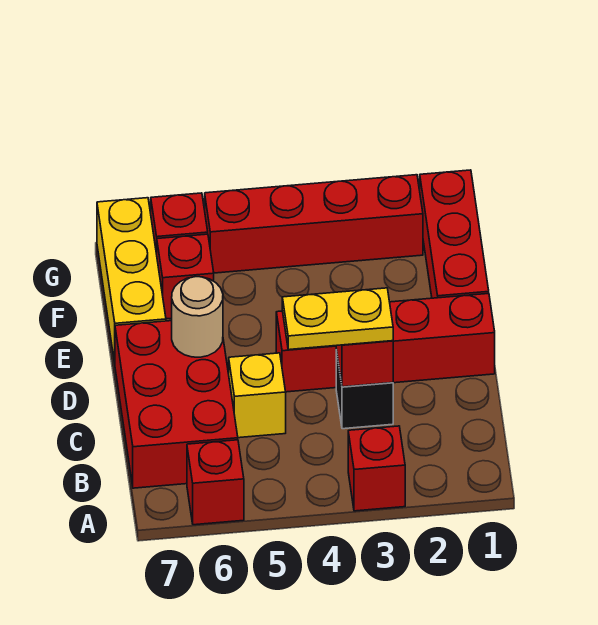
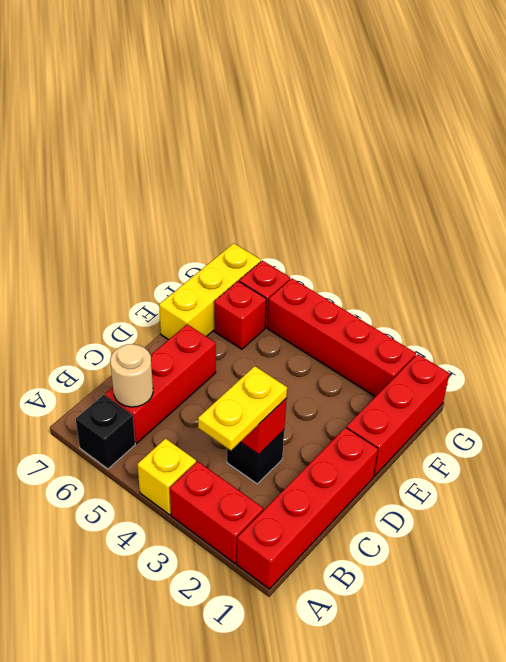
red 1x1 brick [348,426,405,511] -> red 1x2 brick [170,461,263,564]
red 1x1 brick [187,440,244,525] -> black 1x1 brick [76,395,135,469]
red 2x3 brick [115,321,238,488] -> red 1x3 brick [105,324,216,443]
yellow 1x2 plate [282,288,393,350] -> yellow 1x2 plate turned to [198,366,287,450]
yellow 1x1 brick [229,353,286,438] -> yellow 1x1 brick moved to [138,439,196,515]
red 1x4 brick [276,293,495,392] -> red 1x4 brick turned to [237,427,378,589]
tan 1x1 round brick [172,277,223,357] -> tan 1x1 round brick moved to [110,344,153,407]

